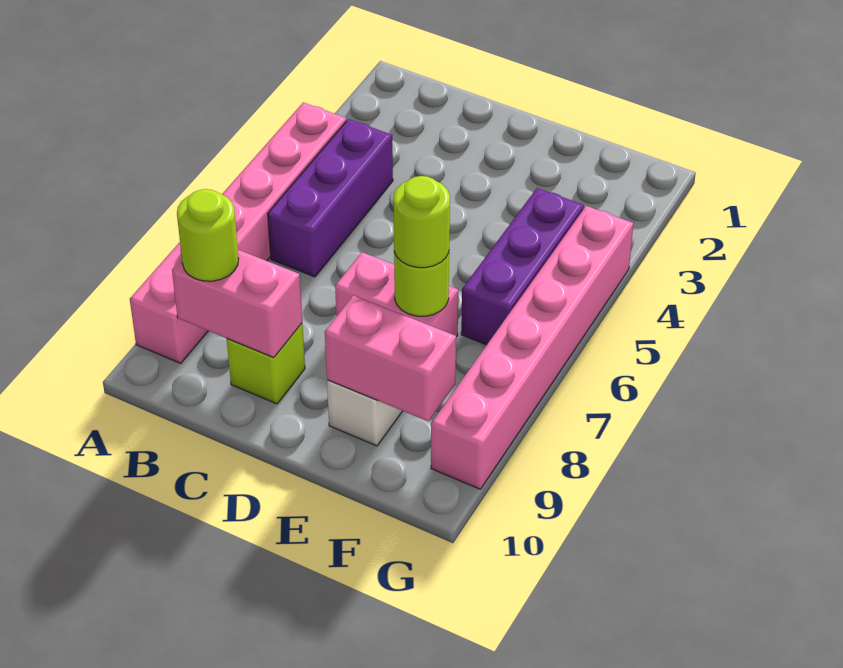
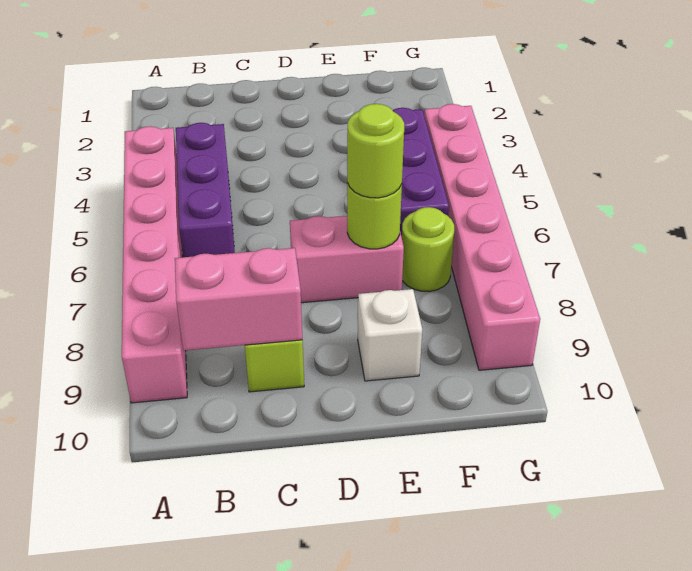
lime 1x1 round brick [177,189,239,281] -> lime 1x1 round brick moved to [402,207,454,291]
pink 1x2 brick [325,295,456,421] -> none

